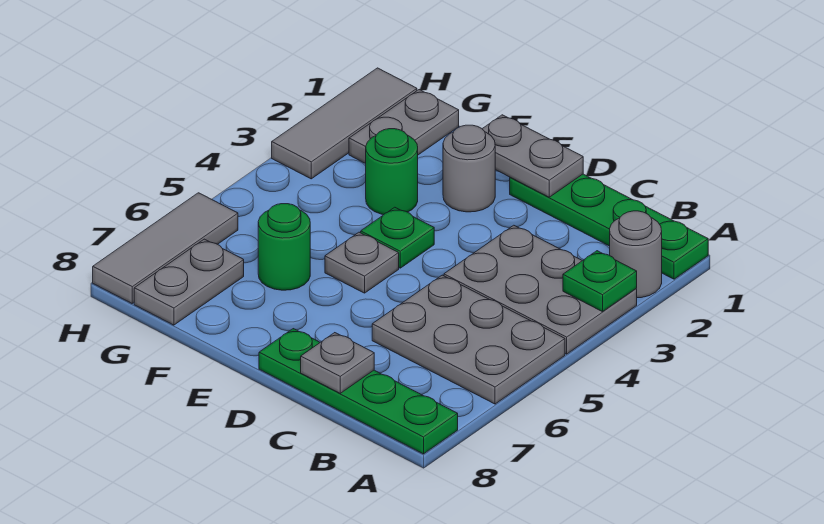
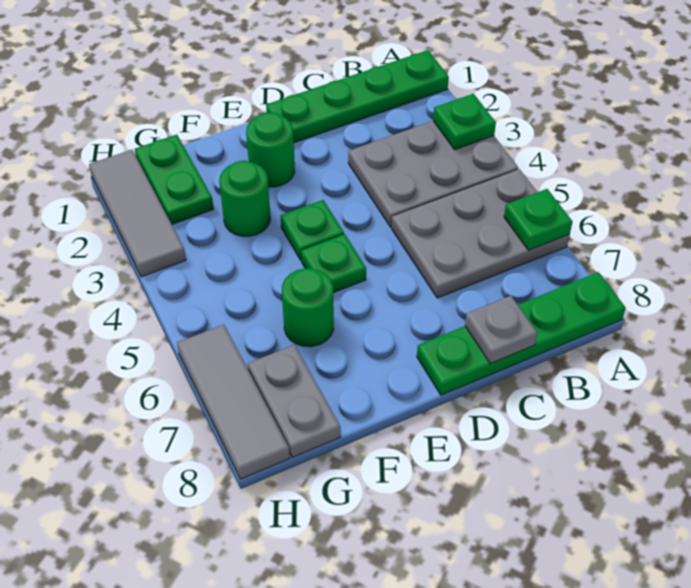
grey 1x1 round brick [610,211,662,298] -> none
none -> green 1x1 plate [504,189,572,250]
grey 1x2 plate [482,115,583,197] -> none
grey 1x1 round brick [443,125,495,212] -> green 1x1 round brick [246,112,295,187]
grey 1x1 plate [325,232,399,293] -> green 1x1 plate [301,234,366,293]
grey 1x2 plate [349,90,459,164] -> green 1x2 plate [135,135,214,224]

